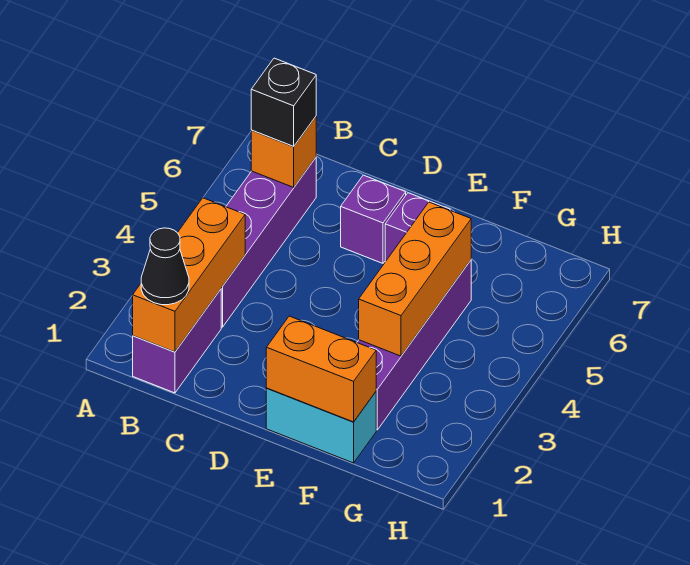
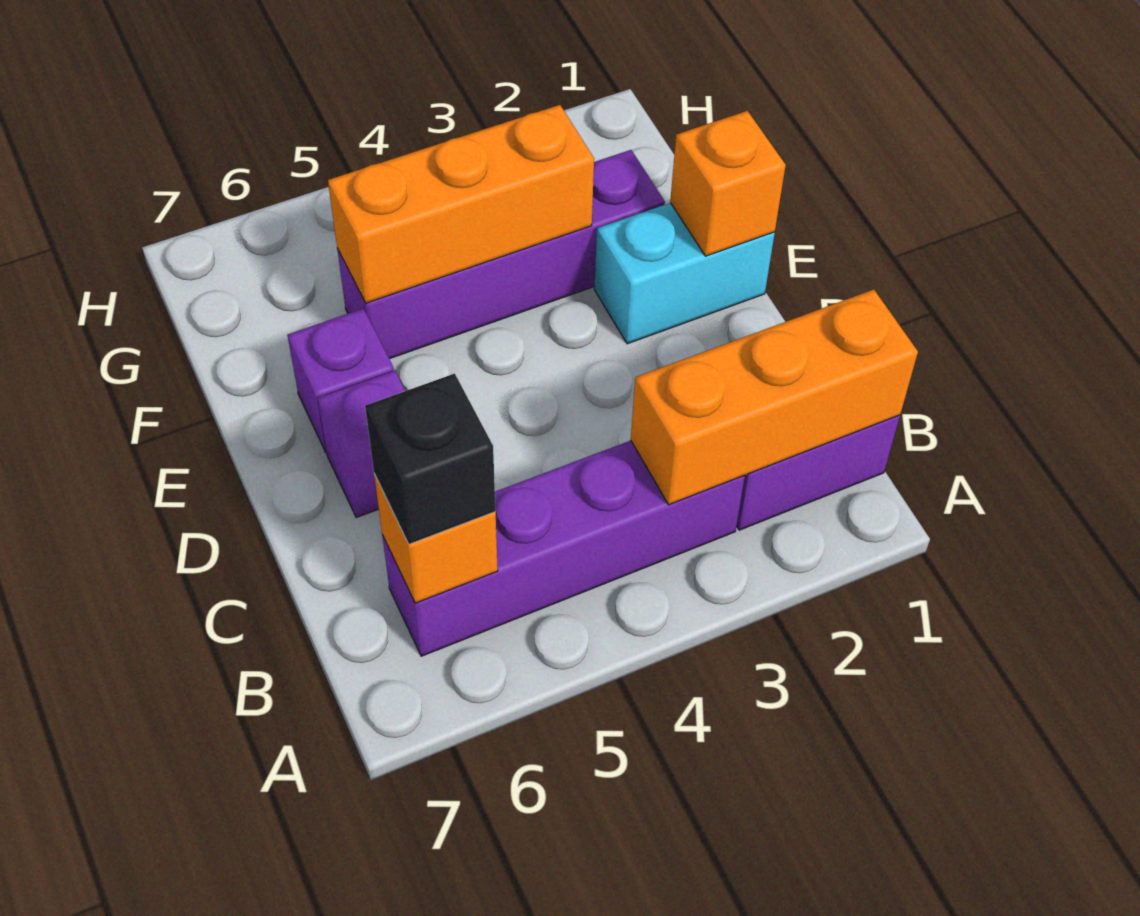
black 1x1 cone [141,228,189,305] -> none
cyan 1x2 brick [266,388,376,463] -> cyan 1x2 brick turned to [594,203,775,344]
orange 1x2 brick [266,316,376,422] -> orange 1x1 brick [670,111,786,256]

